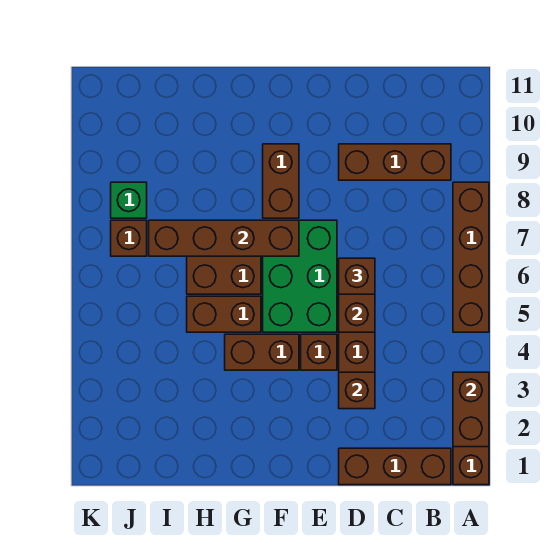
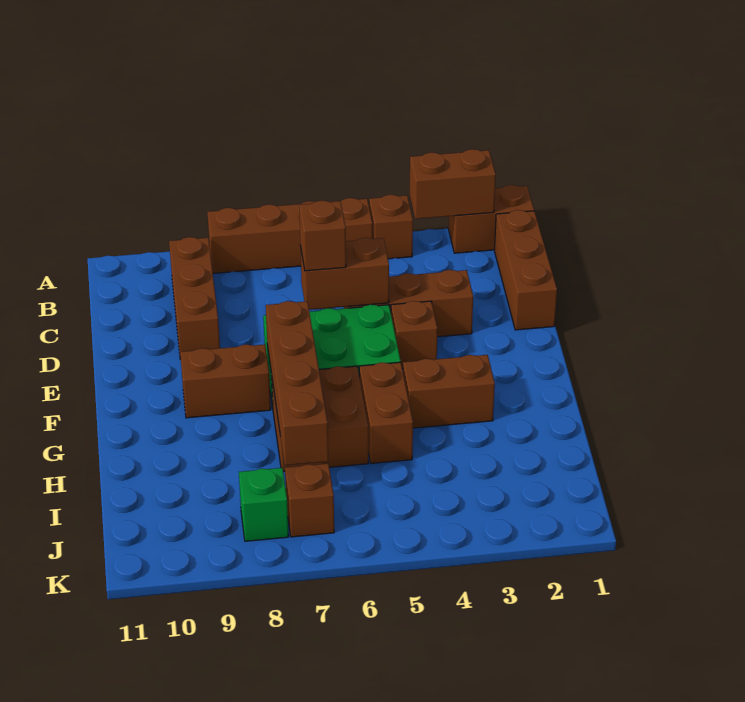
brown 1x1 brick [339,372,375,409] -> brown 1x1 brick moved to [369,195,413,259]
brown 1x2 brick [225,334,299,370] -> brown 1x2 brick turned to [403,355,495,428]

